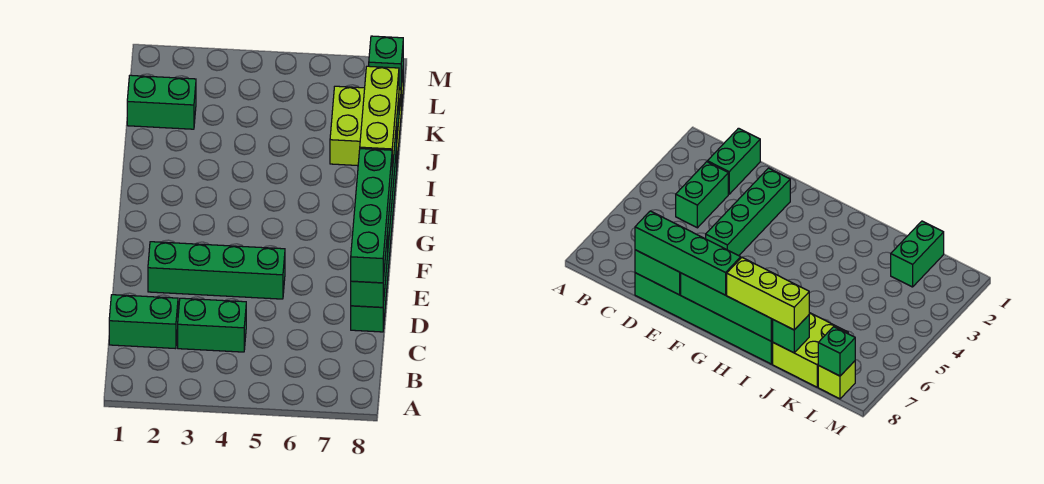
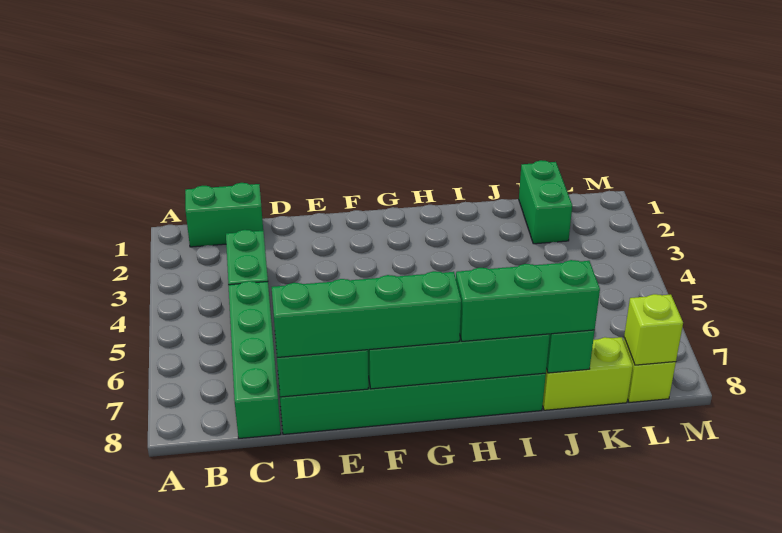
green 1x2 brick [109,295,178,349] -> green 1x2 brick turned to [185,183,263,247]
green 1x4 brick [148,242,285,299] -> green 1x4 brick moved to [228,281,281,438]
lime 1x3 brick [360,66,399,170] -> green 1x3 brick [456,260,600,341]
lime 2x2 brick [330,86,401,166] -> lime 1x2 brick [543,337,633,410]
green 1x1 brick [369,36,403,88] -> lime 1x1 brick [624,294,683,365]

